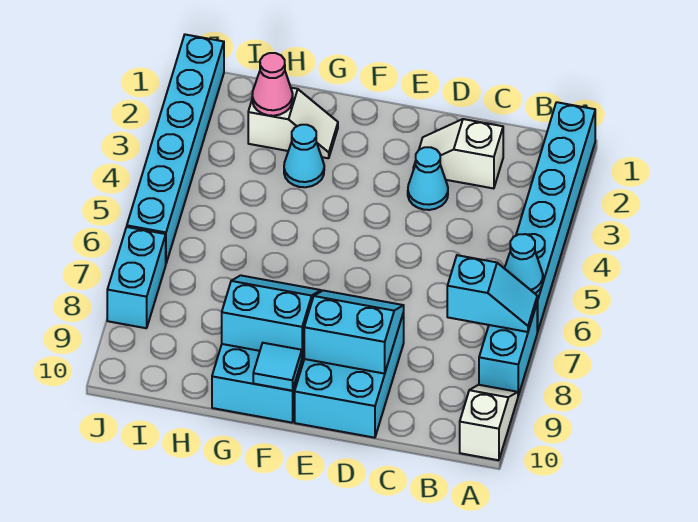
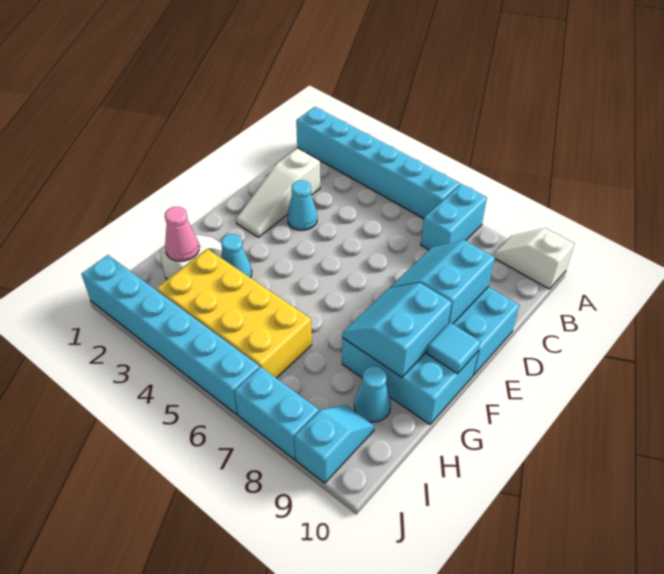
cyan 1x1 cone [504,234,543,293] -> cyan 1x1 cone moved to [354,366,391,422]
cyan 1x2 brick [479,304,537,396] -> cyan 1x2 brick turned to [421,184,487,250]
cyan 1x2 slope [447,255,538,332] -> cyan 1x2 slope moved to [294,405,375,483]
white 1x2 slope [413,119,503,189] -> white 1x3 slope [236,148,320,237]
none -> yellow 2x4 brick [156,249,312,378]

